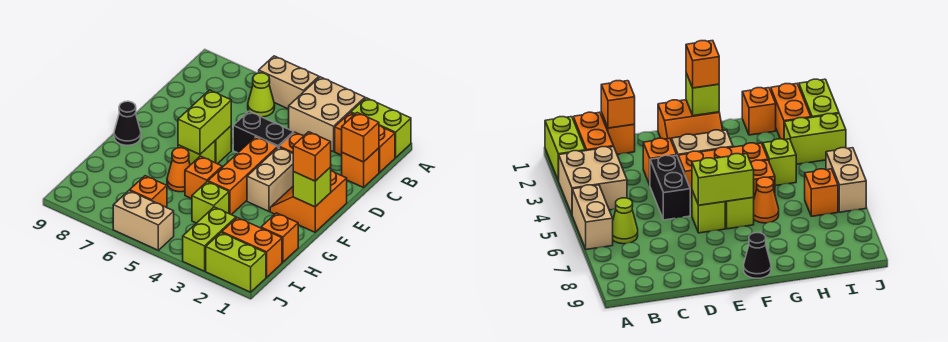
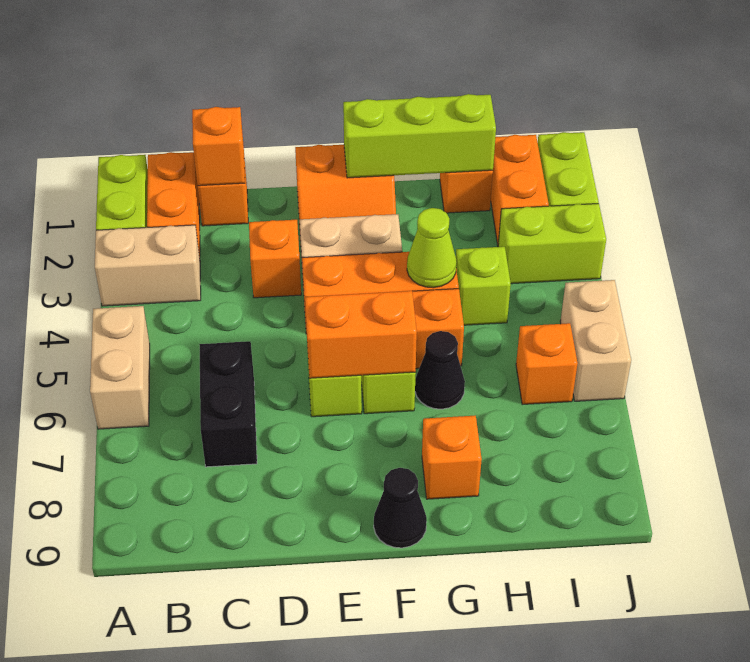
tan 2x2 brick [289,77,365,152] -> tan 1x2 brick [95,225,201,306]
lime 1x1 cone [248,73,275,117] -> lime 1x1 cone moved to [407,208,457,288]
black 1x2 brick [233,111,294,153] -> black 1x2 brick moved to [199,341,257,467]
lime 1x2 brick [178,90,231,155] -> orange 1x2 brick [305,291,417,378]
lime 1x1 brick [293,168,331,207] -> lime 1x3 brick [343,94,496,178]
orange 1x1 brick [293,132,331,181] -> orange 1x1 brick moved to [422,416,482,499]
orange 1x1 cone [167,148,190,192] -> black 1x1 cone [415,331,465,409]

